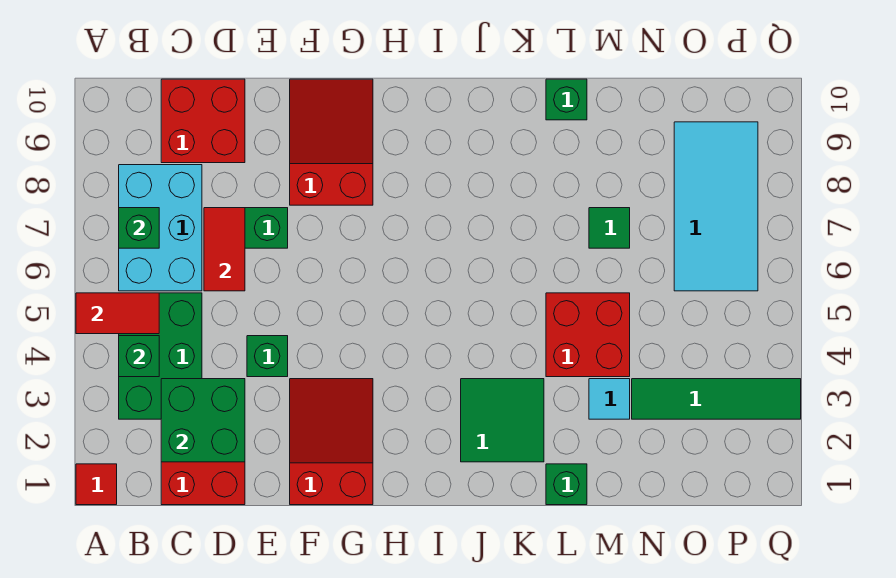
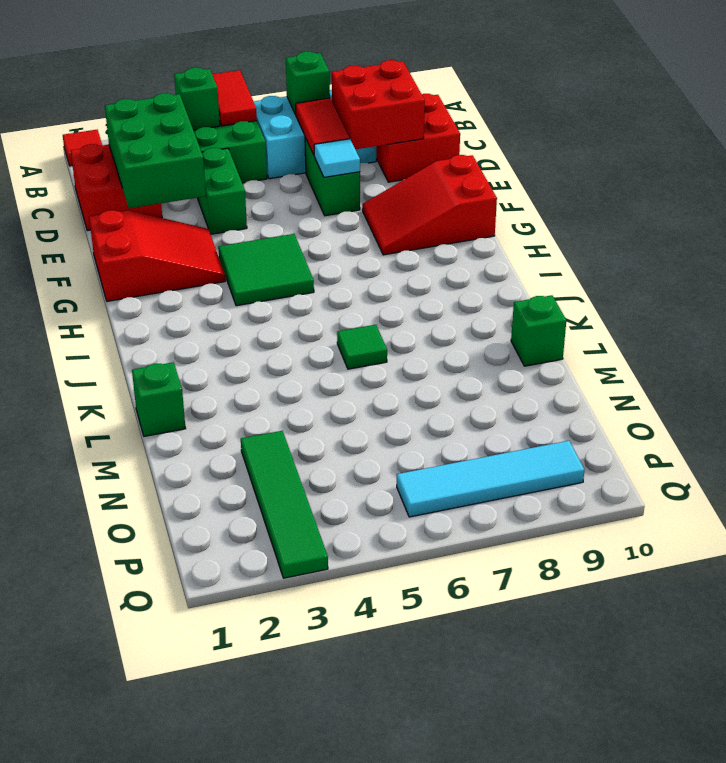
green 2x2 brick [161,379,245,462] -> green 2x3 brick [105,93,206,208]
red 1x2 tile [204,208,245,291] -> red 1x2 tile turned to [295,98,350,155]
green 1x1 brick [247,336,288,377] -> green 1x2 brick [198,148,247,234]
red 2x3 slope [290,79,373,205] -> red 2x3 slope turned to [362,155,497,255]
green 2x2 tile [461,379,544,462] -> green 2x2 tile moved to [218,234,314,306]
red 2x2 brick [546,293,630,377] -> red 2x2 brick moved to [332,60,425,149]
cyan 1x1 tile [589,379,630,419] -> cyan 1x1 tile moved to [314,139,360,177]
green 1x1 tile [589,208,630,248] -> green 1x1 tile moved to [337,325,387,369]
cyan 2x4 tile [674,122,758,291] -> cyan 1x4 tile [397,441,584,517]

